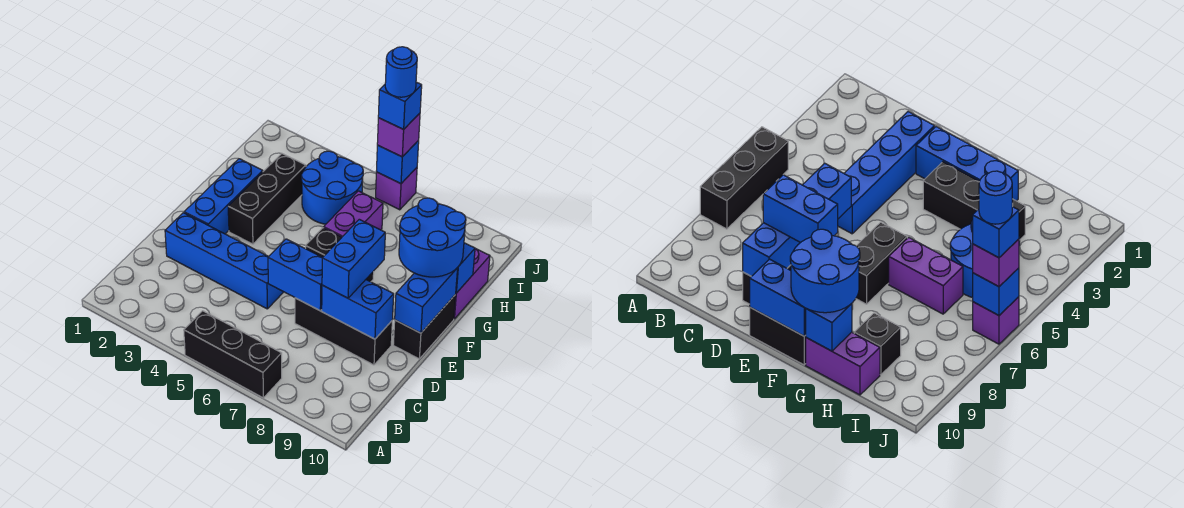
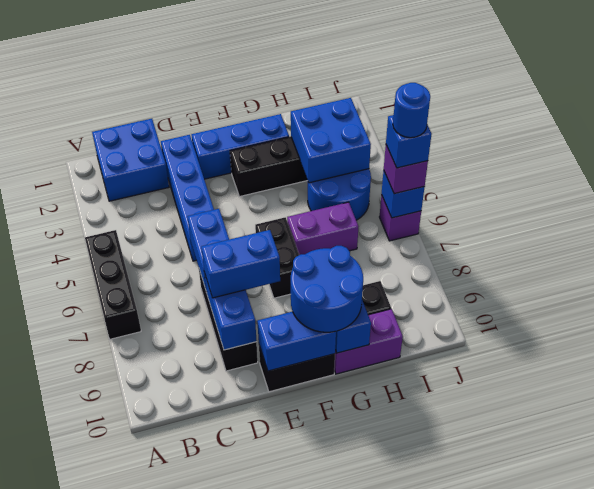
none -> blue 2x2 brick [92,119,169,201]
none -> blue 2x2 brick [291,98,371,183]

